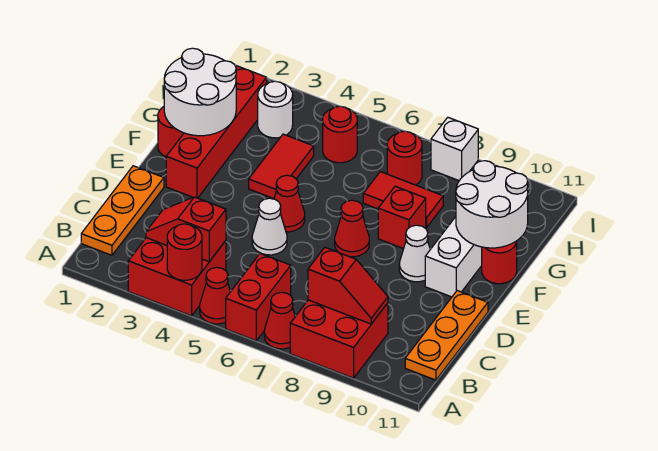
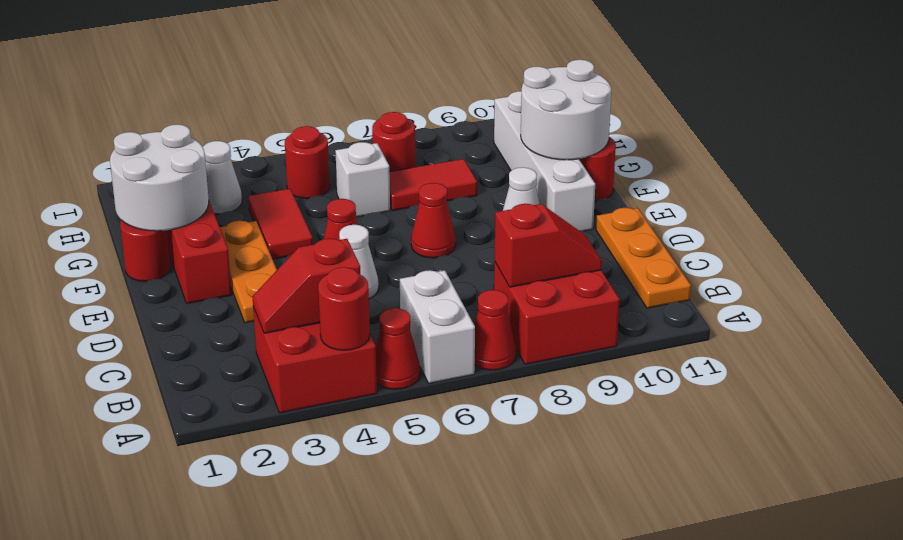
red 1x2 brick [226,254,291,341] -> white 1x2 brick [400,270,475,383]
orange 1x3 plate [81,166,164,255] -> orange 1x3 plate moved to [220,221,277,323]
red 1x1 brick [378,186,426,249] -> none
white 1x1 round brick [258,81,293,138] -> white 1x1 cone [203,141,242,214]
white 1x1 brick [431,117,478,181] -> white 1x1 brick moved to [335,142,390,217]

